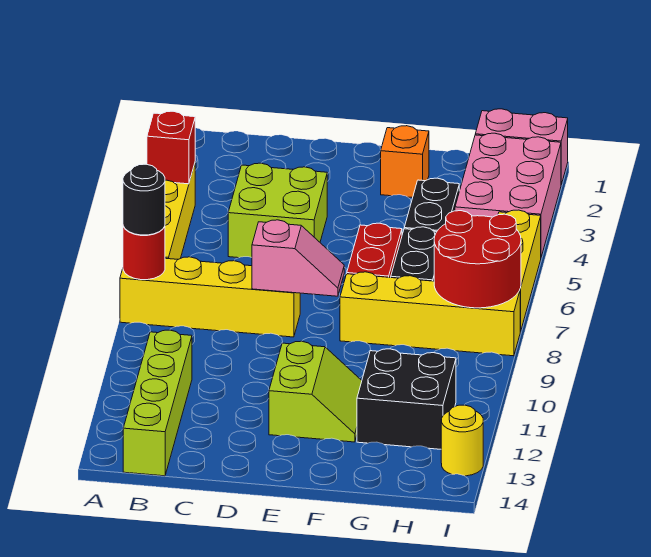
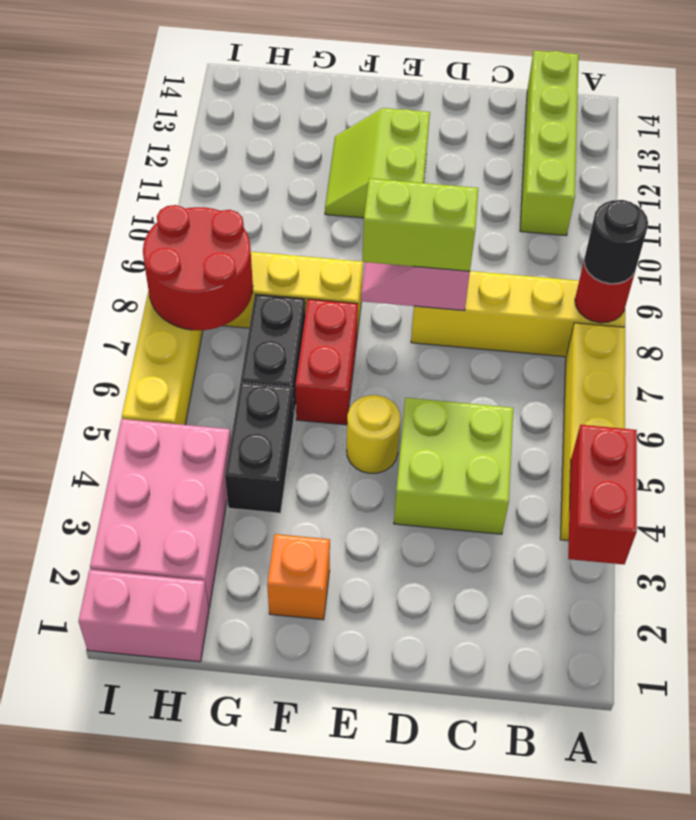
red 1x1 brick [147,111,195,184] -> red 1x2 brick [568,425,637,564]
none -> lime 1x2 brick [362,178,478,271]
black 2x2 brick [357,349,456,449] -> none
yellow 1x1 round brick [441,405,483,476] -> yellow 1x1 round brick moved to [347,395,401,473]

